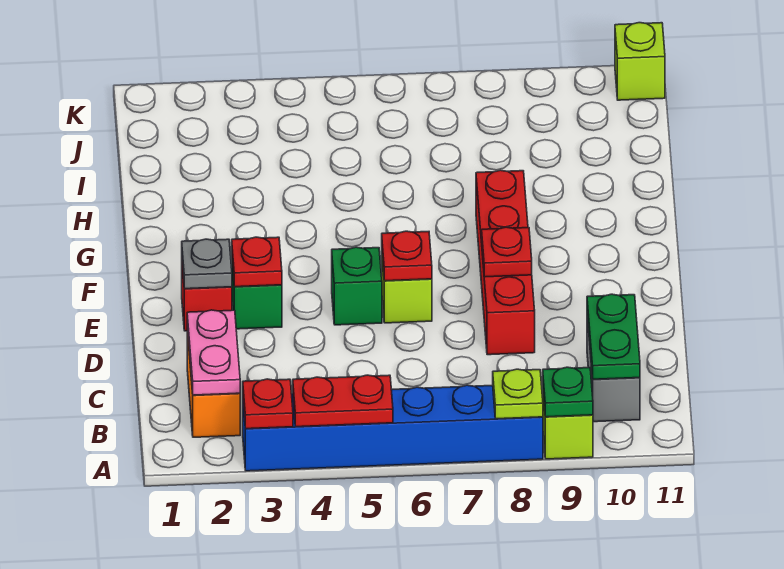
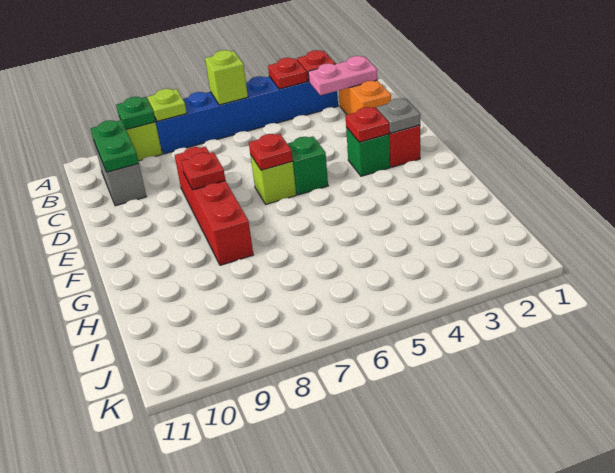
red 1x2 plate [293,375,393,427] -> red 1x1 plate [268,58,307,89]
pink 1x2 plate [187,310,240,395] -> pink 1x2 plate turned to [308,56,377,95]
lime 1x1 brick [615,23,665,100] -> lime 1x1 brick moved to [205,50,248,105]

